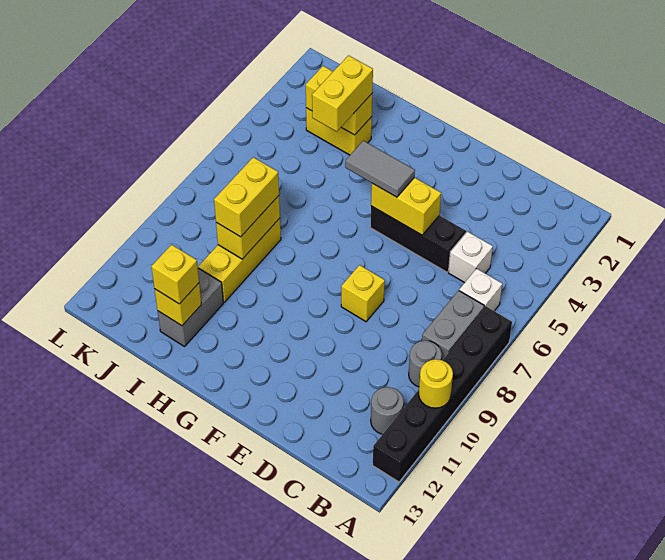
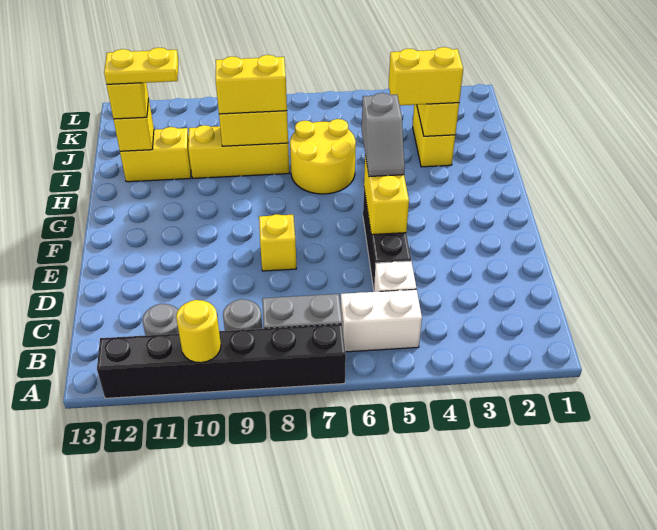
white 1x1 brick [459,269,502,311] -> white 1x2 brick [341,289,422,352]
grey 1x2 tile [345,141,415,197] -> grey 1x2 slope [362,93,405,177]
none -> yellow 2x2 round brick [290,119,356,194]
grey 1x2 brick [158,268,223,347] -> yellow 1x2 brick [120,127,191,182]
none -> yellow 1x2 plate [104,48,178,84]

